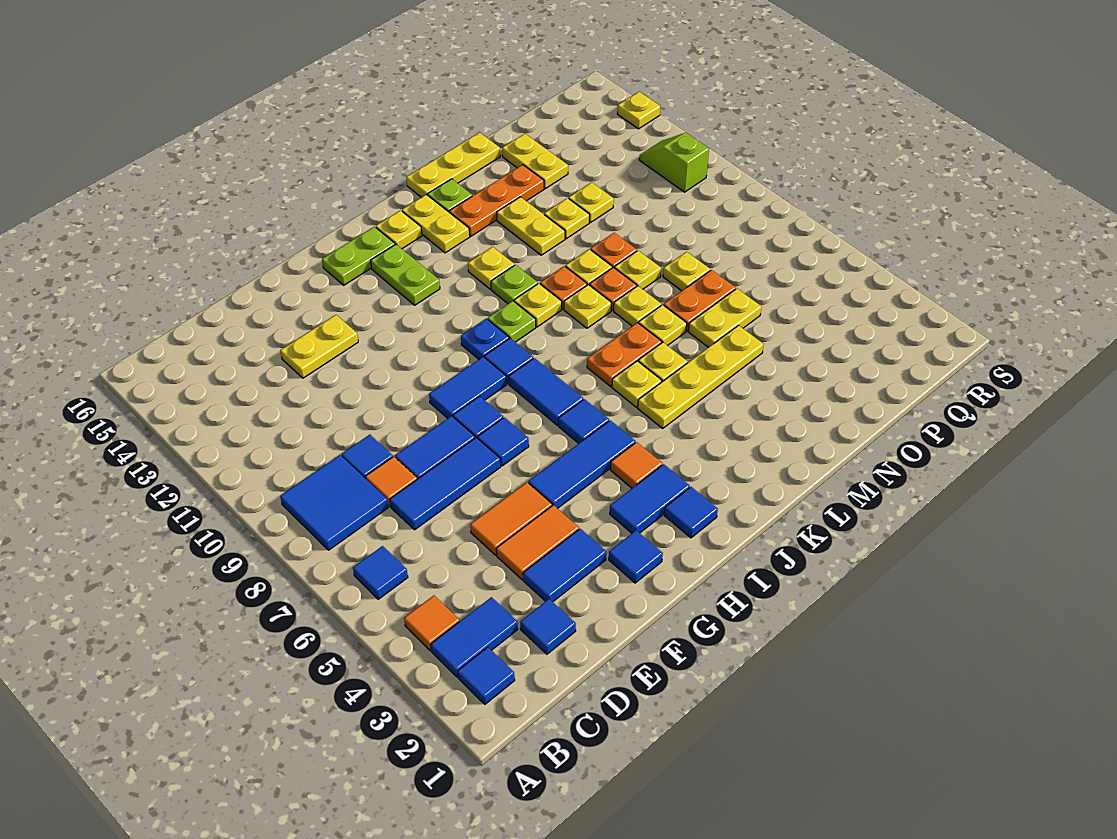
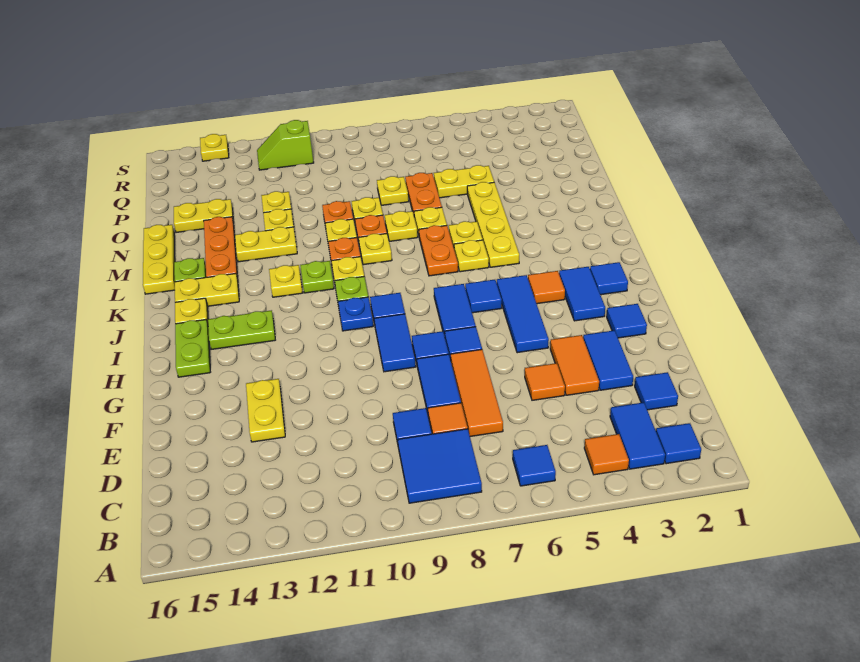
blue 1x3 tile [390,438,501,530] -> orange 1x3 tile [451,349,503,437]
orange 1x2 tile [470,482,552,555] -> orange 1x1 tile [525,363,565,400]
blue 1x2 tile [509,358,583,426] -> blue 1x2 tile turned to [434,284,476,336]
yellow 1x2 plate [688,289,761,348] -> yellow 1x2 plate turned to [434,165,494,198]

